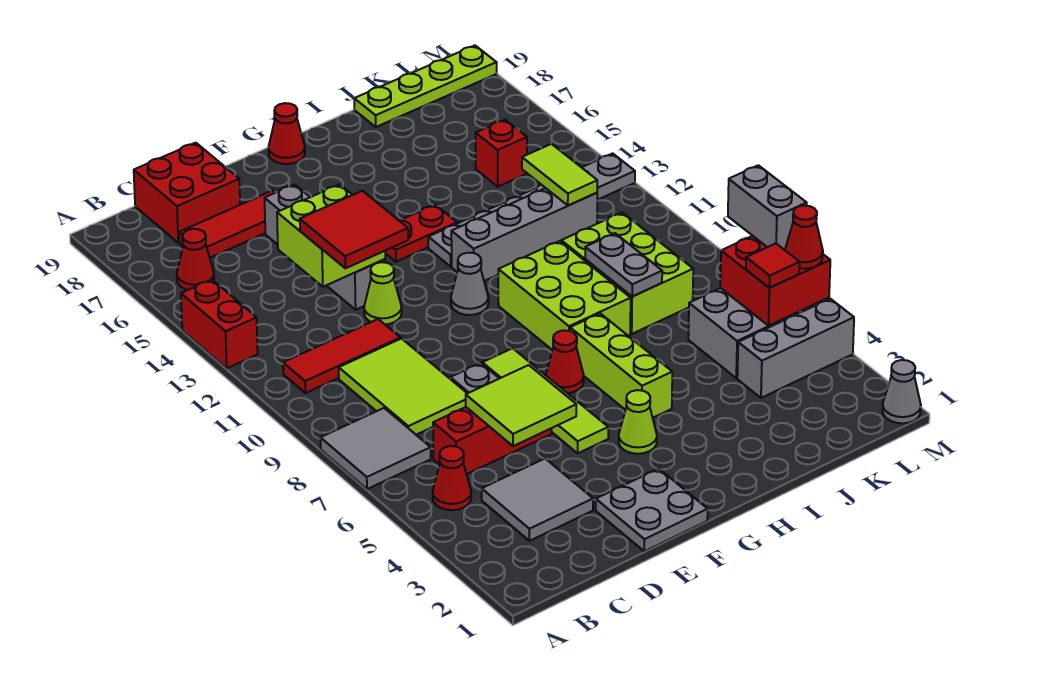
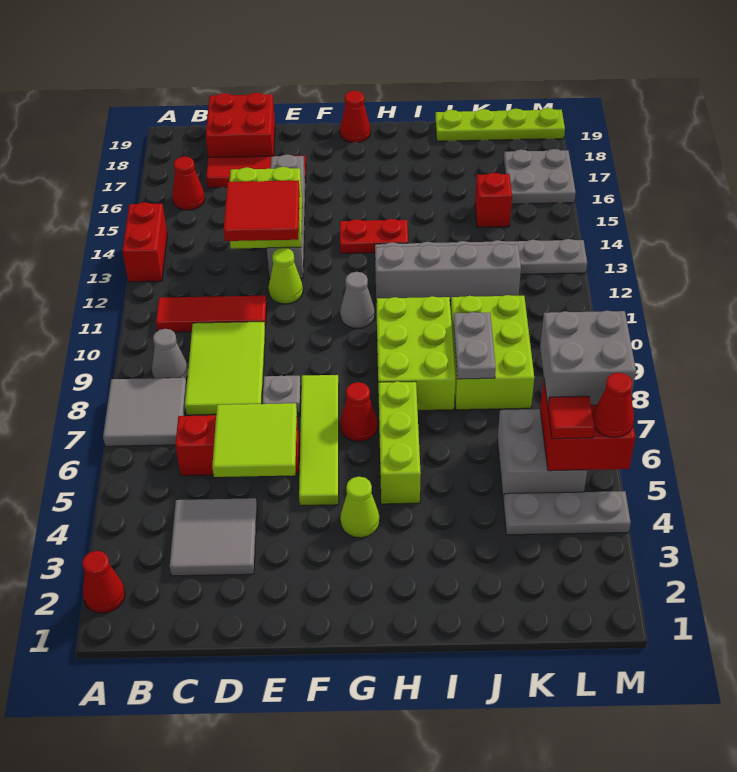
red 1x1 cone [433,446,471,510] -> red 1x1 cone moved to [82,551,125,613]
grey 2x2 plate [596,469,708,551] -> grey 2x2 plate moved to [504,149,576,204]
grey 1x3 brick [737,299,854,398] -> grey 1x3 plate [503,491,631,535]
lime 1x2 tile [522,144,597,206] -> none
grey 1x1 cone [883,360,921,423] -> grey 1x1 cone moved to [152,329,188,378]
grey 1x2 brick [728,165,807,250] -> grey 2x2 brick [540,311,636,405]

